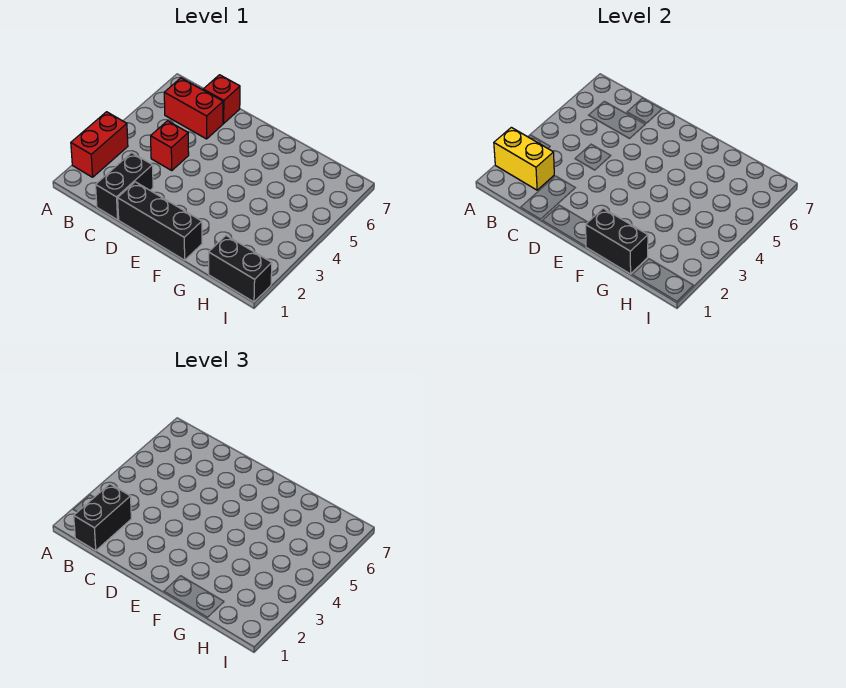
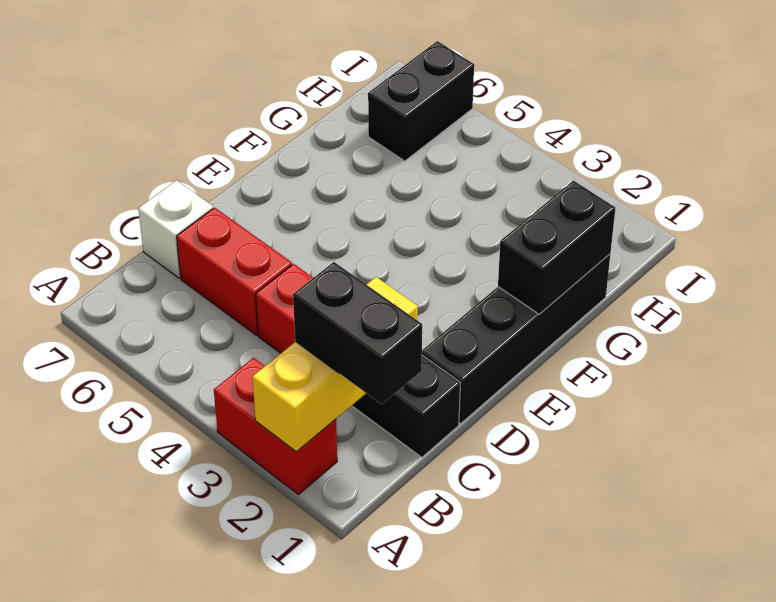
yellow 1x2 brick [494,127,554,190] -> yellow 1x3 brick [252,277,418,452]
red 1x2 brick [164,78,223,139] -> red 1x2 brick turned to [177,208,292,335]
red 1x1 brick [203,75,240,123] -> white 1x1 brick [138,180,213,278]
black 1x3 brick [118,182,202,260] -> black 1x4 brick [422,254,610,423]
black 1x2 brick [209,236,272,302] -> black 1x2 brick moved to [368,41,474,161]

